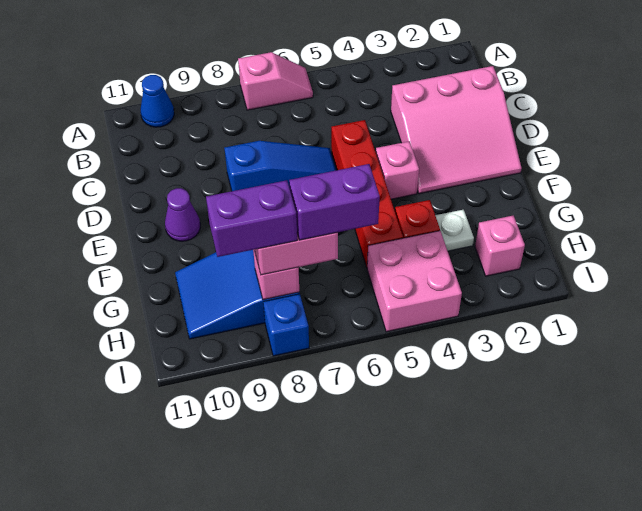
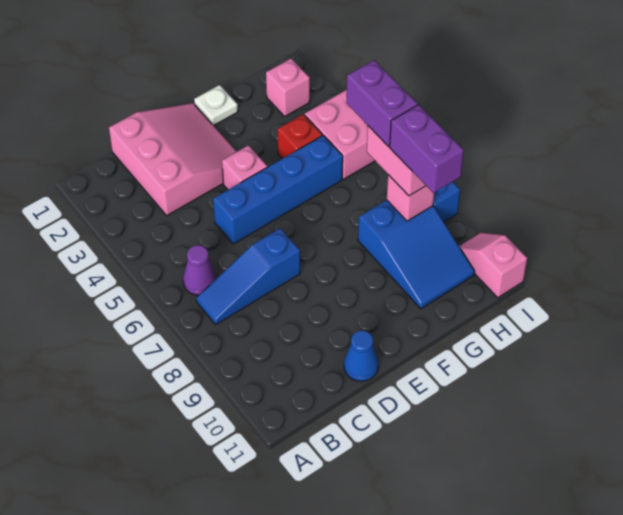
pink 1x2 slope [238,52,313,110] -> pink 1x2 slope moved to [459,233,527,298]
blue 1x1 cone [141,75,174,127] -> blue 1x1 cone moved to [344,330,378,381]
red 1x4 brick [331,120,403,267] -> blue 1x4 brick [213,135,343,244]
blue 1x3 slope [224,141,336,191] -> blue 1x3 slope turned to [196,228,300,324]
purple 1x1 cone [165,188,200,241] -> purple 1x1 cone moved to [183,245,216,295]
white 1x1 plate [435,210,474,251] -> white 1x1 plate moved to [194,85,238,126]

